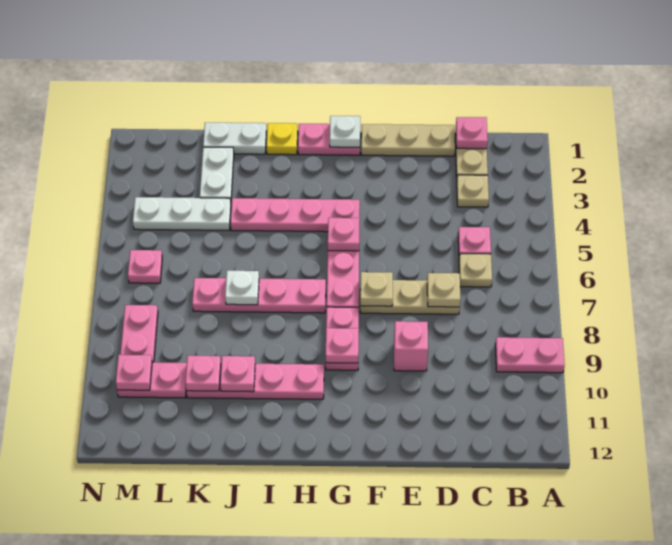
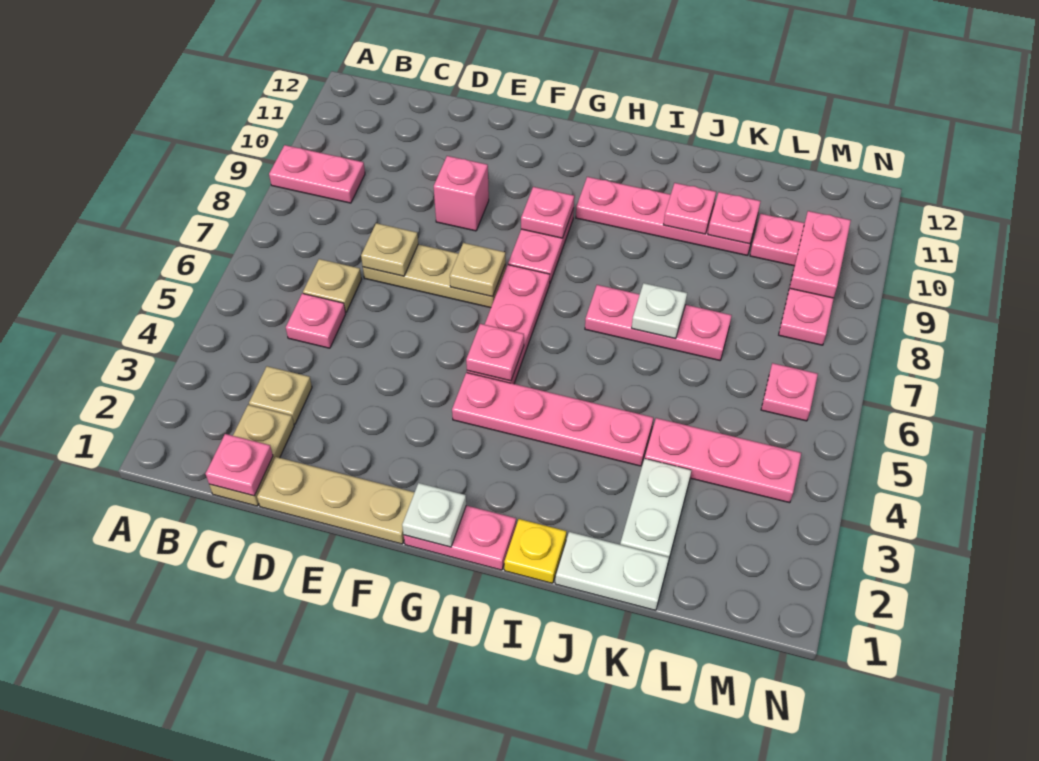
pink 1x4 plate [192,278,326,313] -> pink 1x3 plate [585,285,732,360]
white 1x3 plate [133,197,231,230] -> pink 1x3 plate [645,418,801,503]
pink 1x1 plate [116,355,152,390] -> pink 1x2 plate [790,211,851,298]

